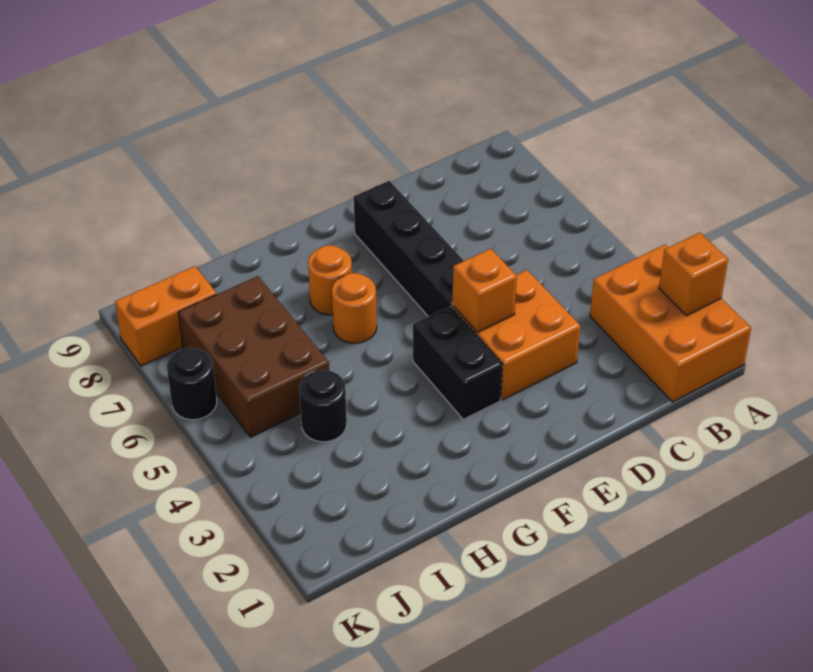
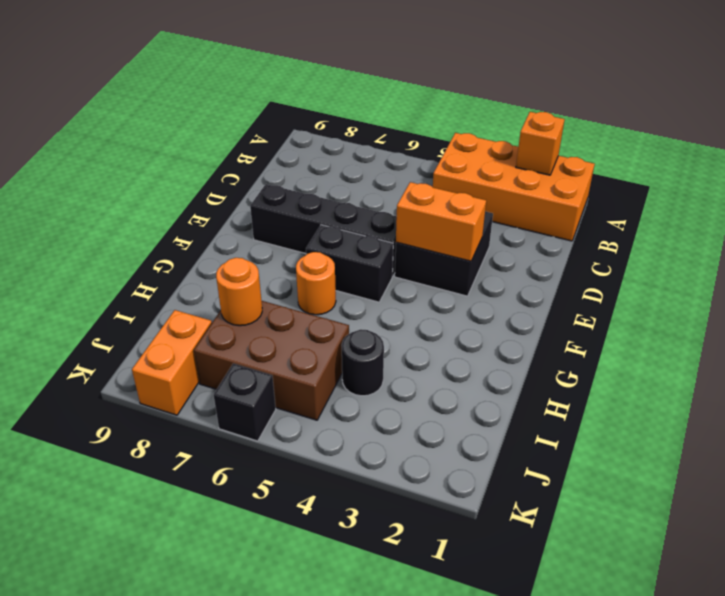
orange 2x3 brick [590,245,751,402] -> orange 2x4 brick [433,133,595,241]
orange 2x2 brick [452,270,580,400] -> black 2x2 brick [395,211,493,296]
orange 1x1 brick [452,249,517,333] -> orange 1x2 brick [396,182,486,261]
black 1x2 brick [413,306,503,419] -> black 1x2 brick moved to [306,225,393,302]
orange 1x1 round brick [308,245,352,315] -> orange 1x1 round brick moved to [216,258,262,326]
black 1x1 round brick [167,348,217,420] -> black 1x1 brick [214,364,276,441]

